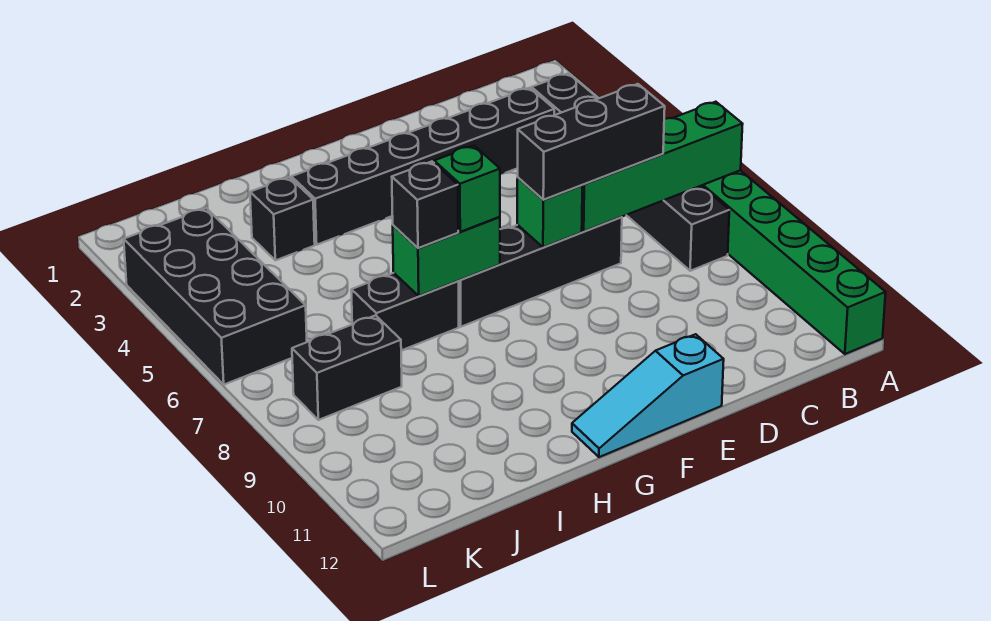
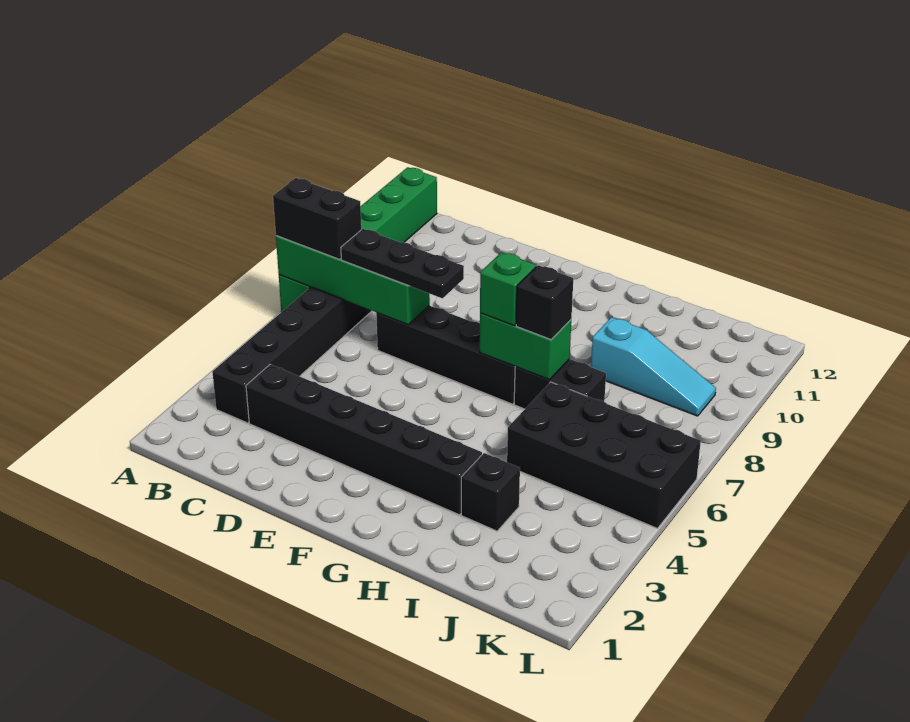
black 1x3 brick [518,84,665,200] -> black 1x3 plate [341,229,464,298]
green 1x1 brick [517,178,582,247] -> none
cyan 1x3 slope [572,334,724,457] -> cyan 1x3 slope moved to [591,317,716,416]
black 1x2 brick [292,315,402,420] -> black 1x2 brick moved to [273,178,361,260]
black 2x4 brick [124,208,307,385] -> black 2x4 brick turned to [507,382,701,528]

